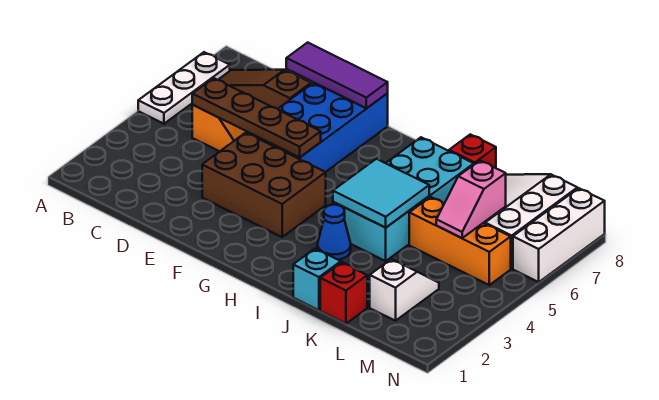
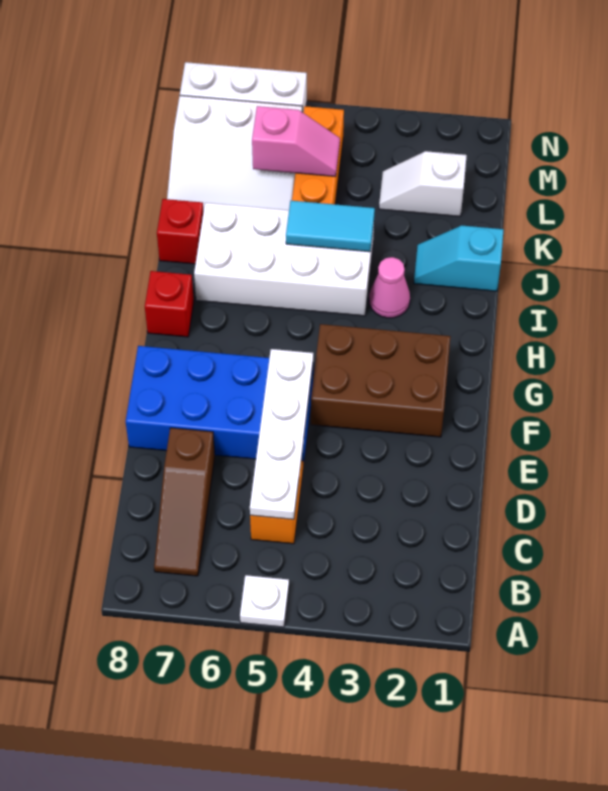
white 1x3 plate [138,52,230,124] -> white 1x1 plate [240,575,289,627]
brown 1x4 plate [192,78,321,158] -> white 1x4 plate [250,349,313,519]
purple 1x3 tile [286,42,388,108] -> none
brown 2x3 brick [202,133,326,237] -> brown 2x3 brick turned to [311,324,451,437]
blue 1x1 cone [317,205,351,260] -> pink 1x1 cone [369,257,410,318]
cyan 2x4 brick [333,137,474,261] -> white 2x4 brick [194,203,374,316]
cyan 2x2 tile [333,159,429,228] -> cyan 1x2 tile [286,201,375,252]
red 1x1 brick [320,262,367,324] -> red 1x1 brick moved to [145,271,194,337]

